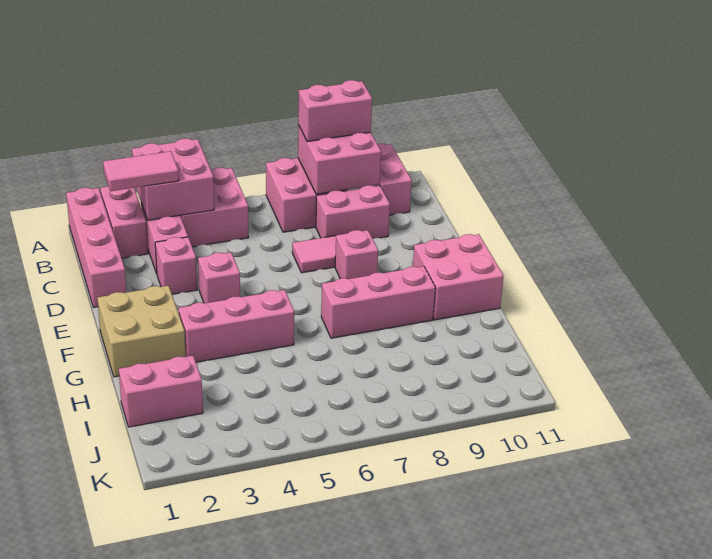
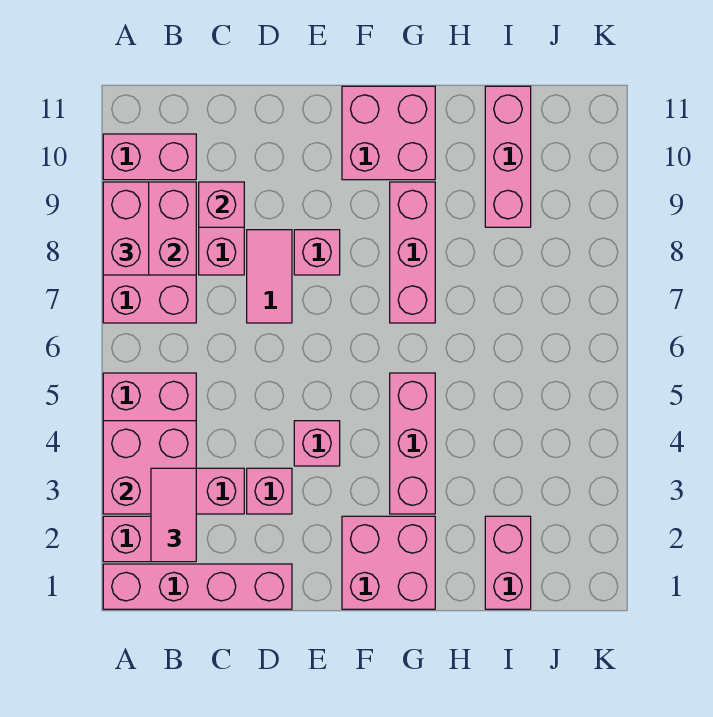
none -> pink 1x1 brick [199,182,244,227]
tan 2x2 brick [97,286,186,377] -> pink 2x2 brick [342,516,435,609]
none -> pink 1x3 brick [485,86,531,227]

